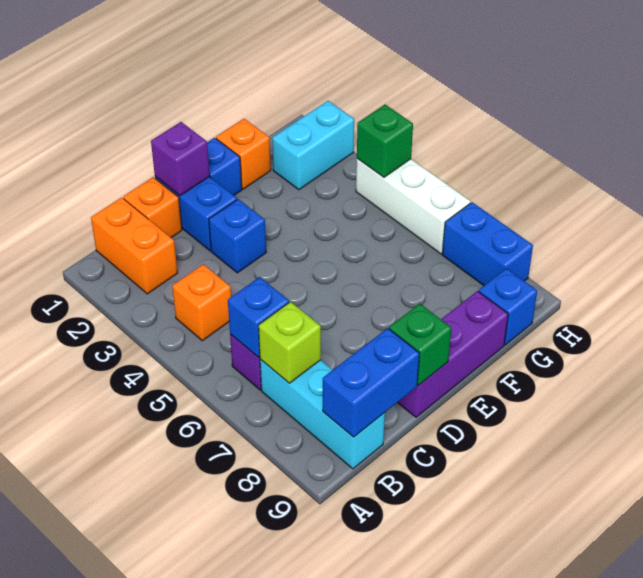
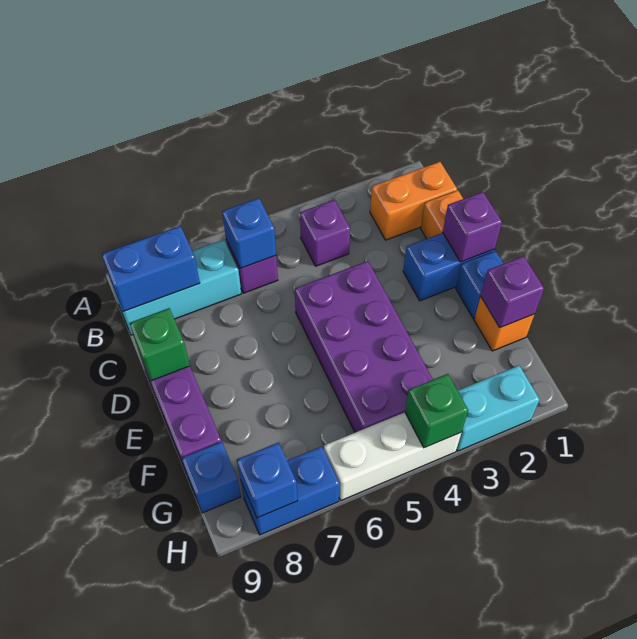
orange 1x1 brick [172,264,231,341] -> purple 1x1 brick [300,200,350,266]
lime 1x1 brick [259,302,321,383] -> none
blue 1x2 brick [323,328,420,437] -> blue 1x2 brick turned to [102,226,200,312]
blue 1x1 brick [209,199,266,273] -> blue 1x1 brick moved to [237,443,298,518]
none -> purple 2x4 brick [295,261,433,432]
none -> purple 1x1 brick [481,256,544,328]
cyan 1x2 brick [272,101,354,190] -> cyan 1x2 brick turned to [456,366,540,451]

